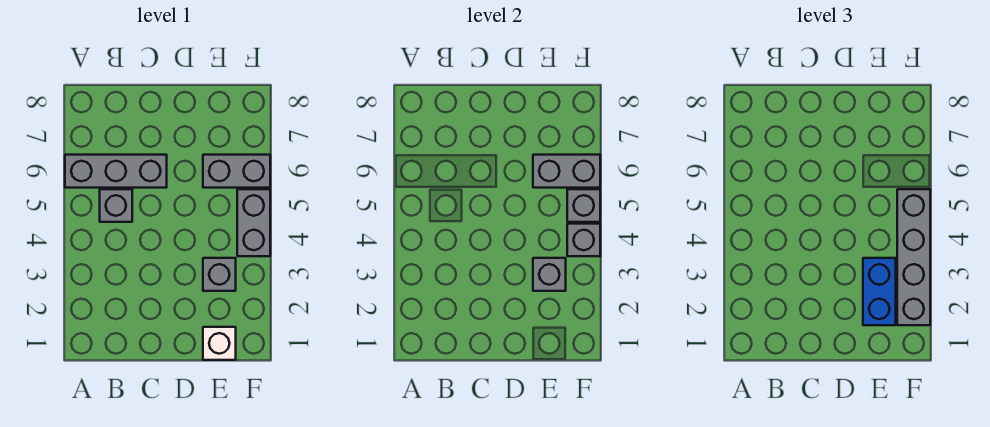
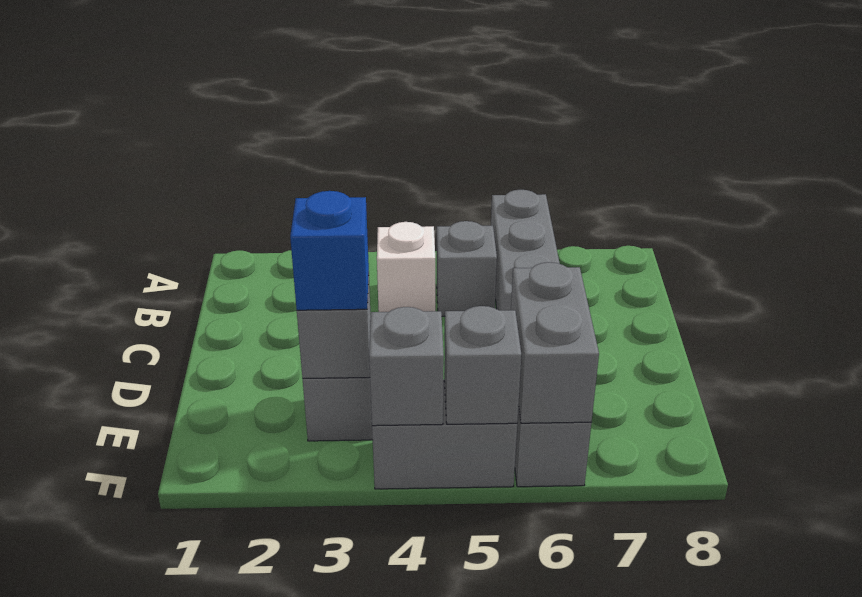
white 1x1 brick [203,327,236,360] -> white 1x1 brick moved to [377,222,435,312]
blue 1x2 brick [863,258,896,325] -> blue 1x1 brick [290,191,369,310]
grey 1x4 brick [897,189,930,325] -> none

